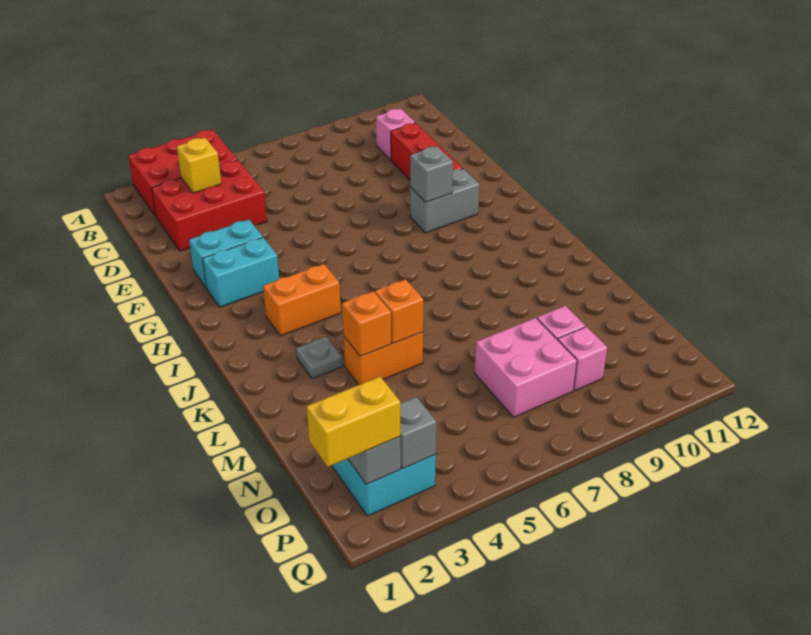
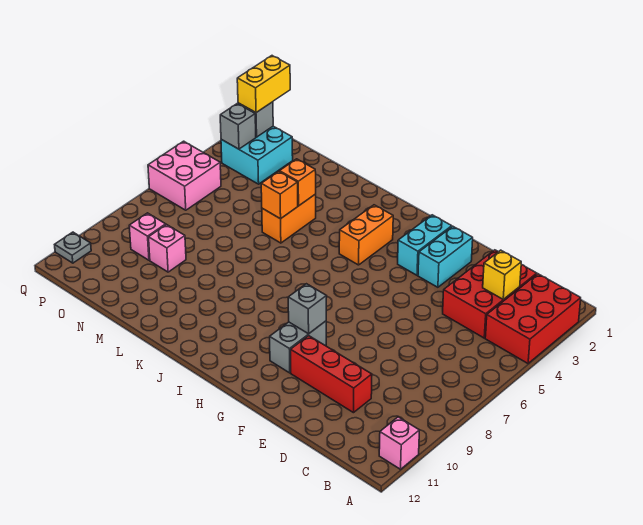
pink 1x1 brick [376,108,415,160] -> pink 1x1 brick moved to [379,417,419,469]
grey 1x1 plate [296,337,343,379] -> grey 1x1 plate moved to [55,232,91,263]
pink 2x2 brick [474,318,577,417] -> pink 2x2 brick moved to [148,141,221,210]

